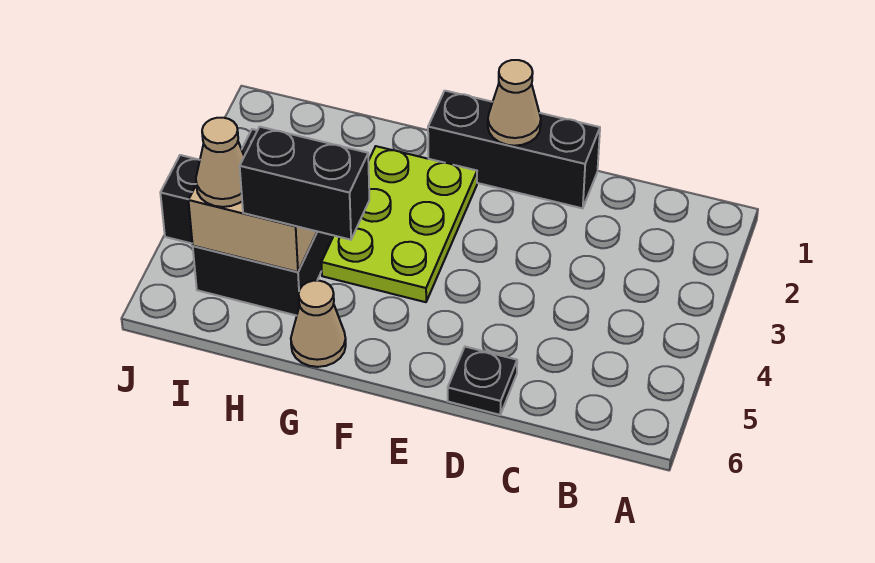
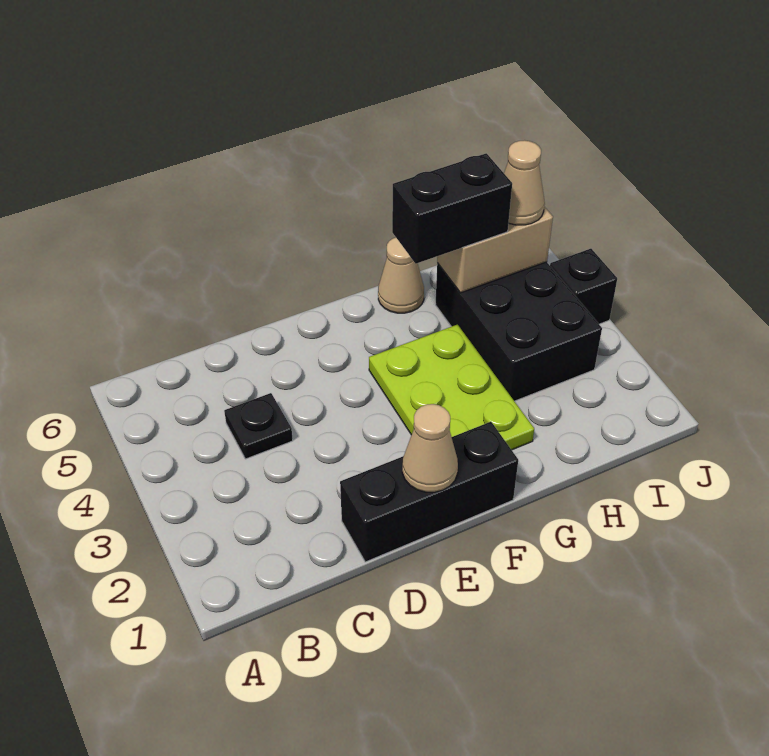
black 1x1 plate [448,347,517,415] -> black 1x1 plate moved to [224,393,293,459]

